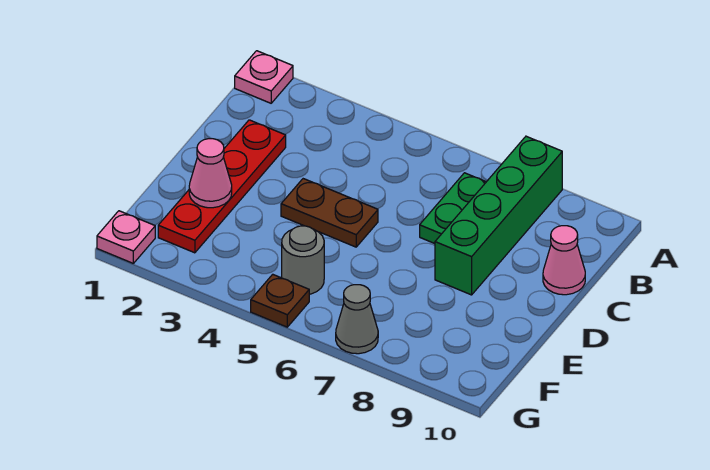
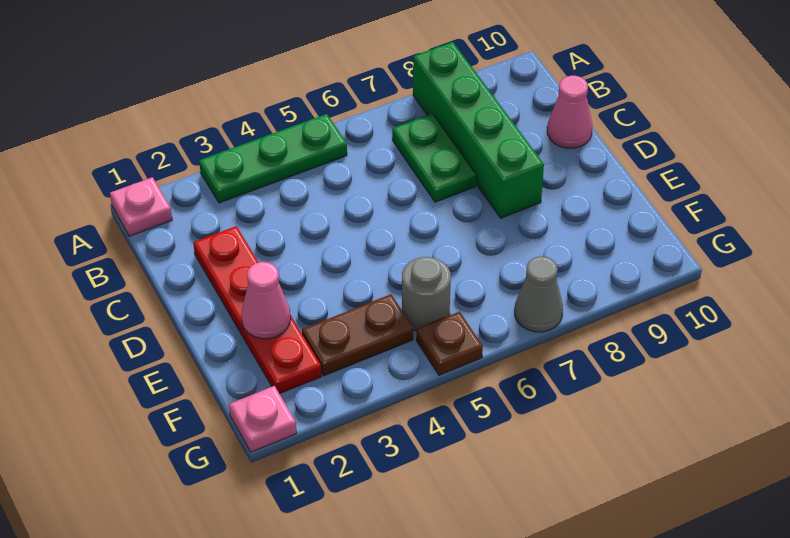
none -> green 1x3 plate [199,114,347,203]
brown 1x2 plate [281,179,378,247] -> brown 1x2 plate moved to [302,294,413,376]

